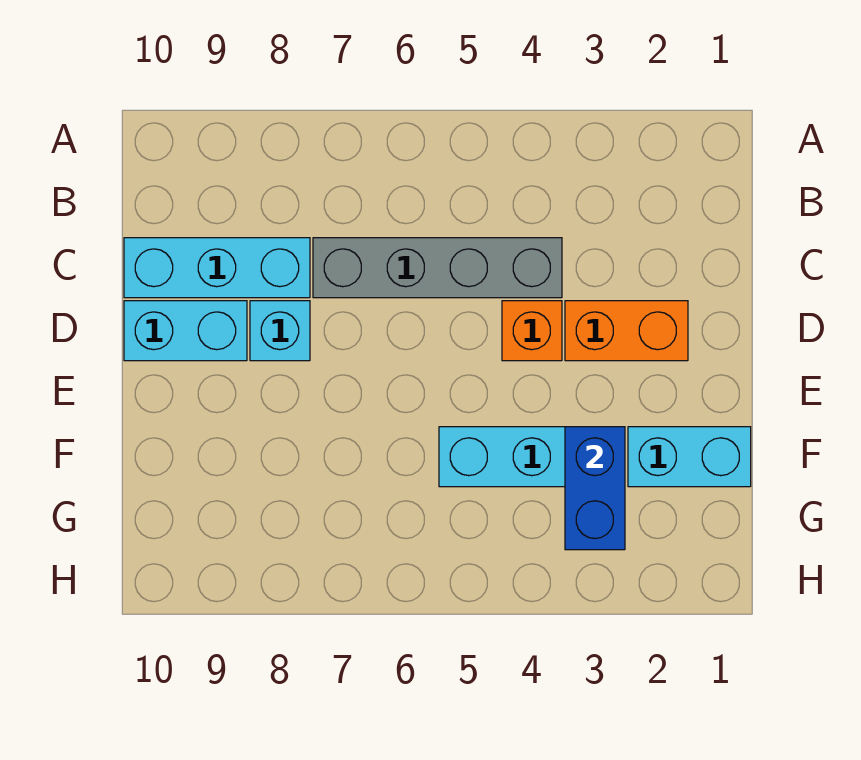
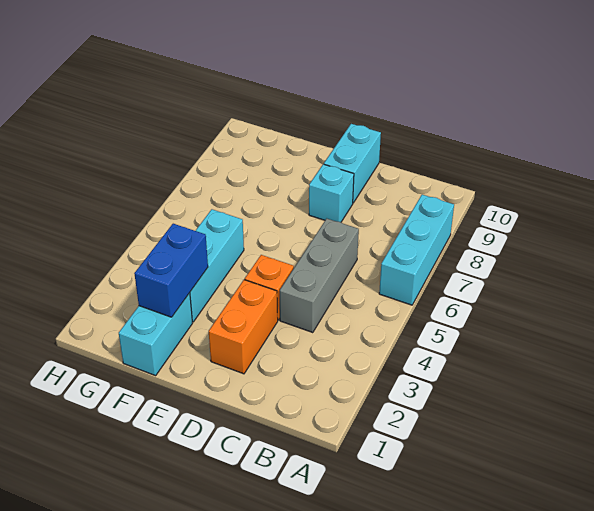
grey 1x4 brick [313,238,562,298] -> grey 1x3 brick [280,219,359,333]
cyan 1x3 brick [124,238,310,298] -> cyan 1x3 brick moved to [379,195,454,305]
blue 1x2 brick [565,427,625,550] -> blue 1x2 brick turned to [134,224,208,317]

